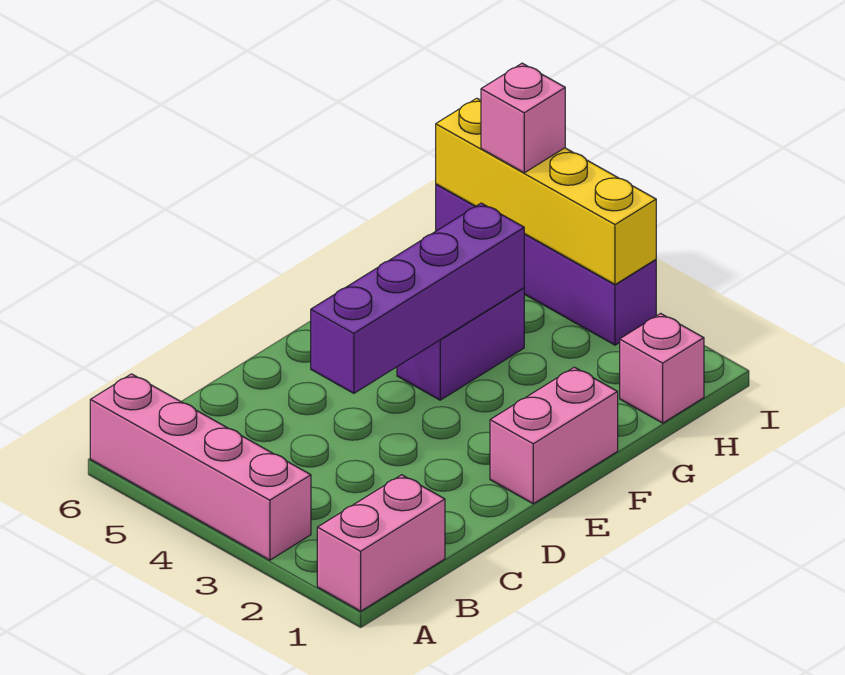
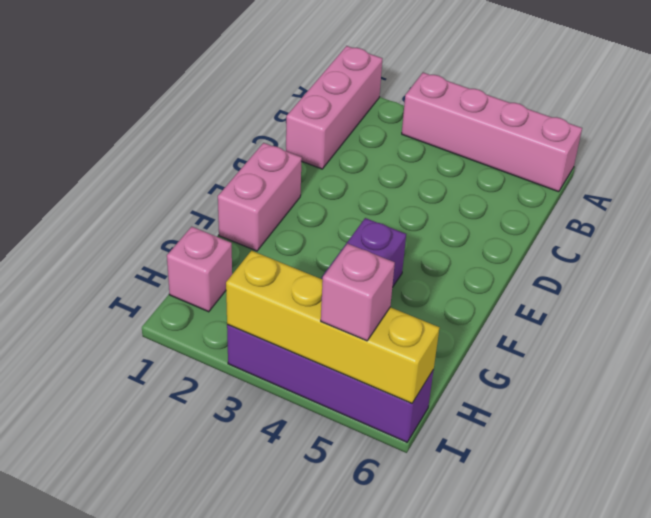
pink 1x2 brick [317,475,445,611] -> pink 1x3 brick [286,46,382,169]
purple 1x4 brick [311,203,524,393] -> none

